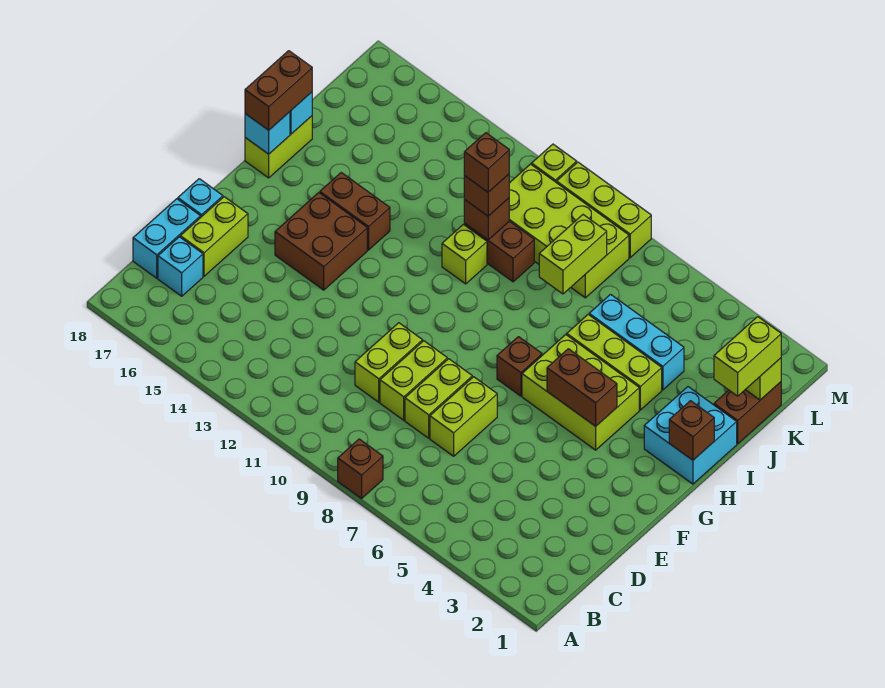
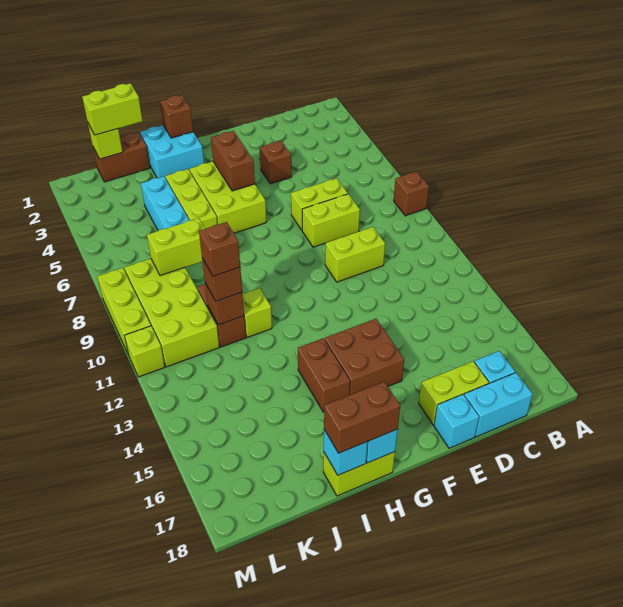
lime 1x2 brick [380,341,447,420] -> none
brown 1x1 brick [497,337,542,396] -> brown 1x1 brick moved to [260,141,292,184]

